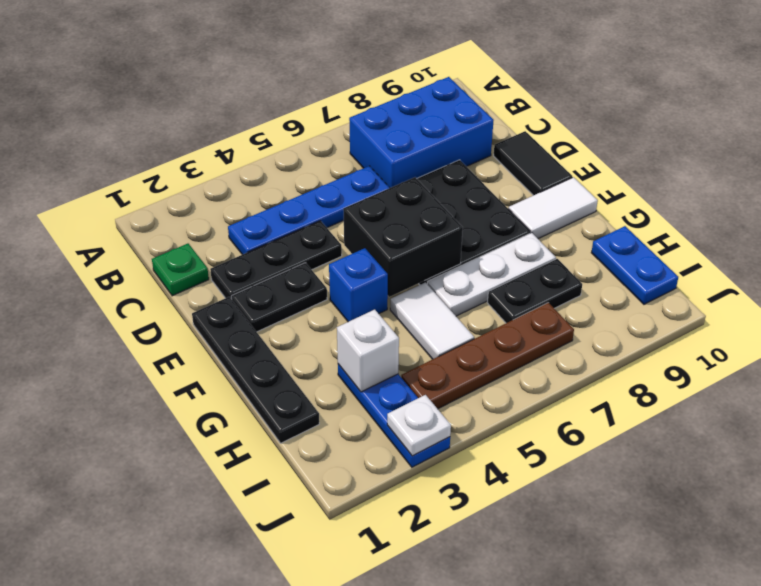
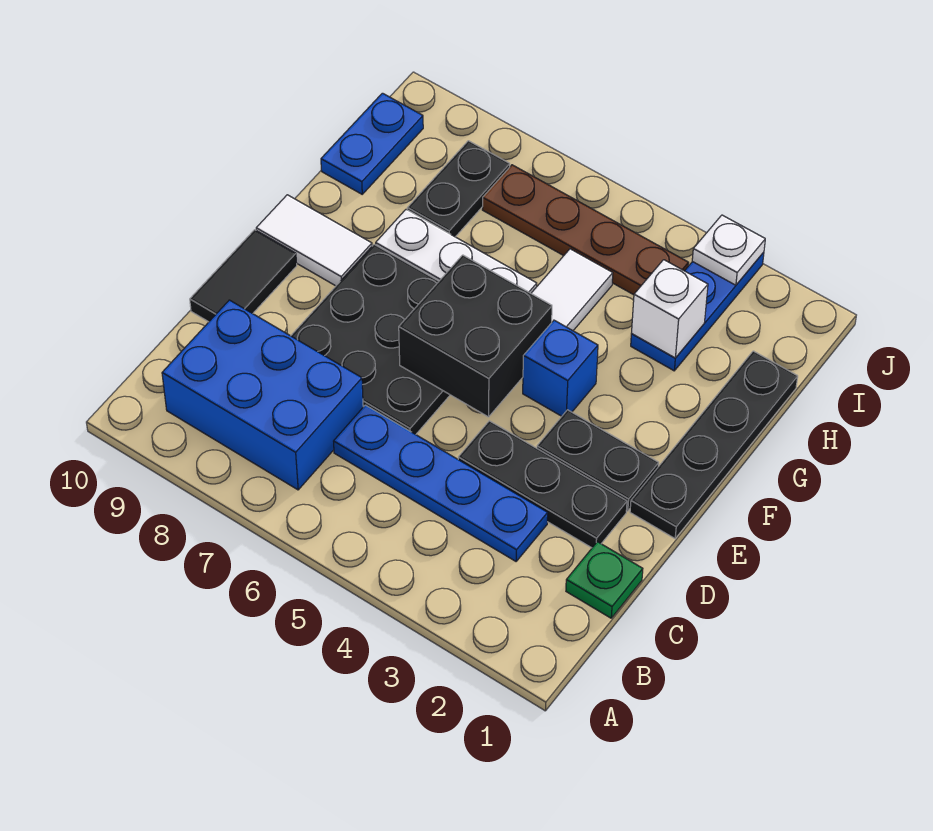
black 1x2 plate [487,259,582,323] -> black 1x2 plate turned to [407,141,510,237]

